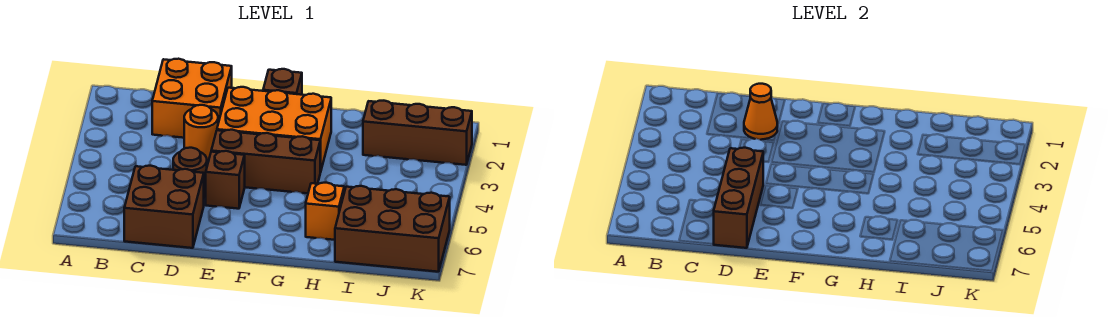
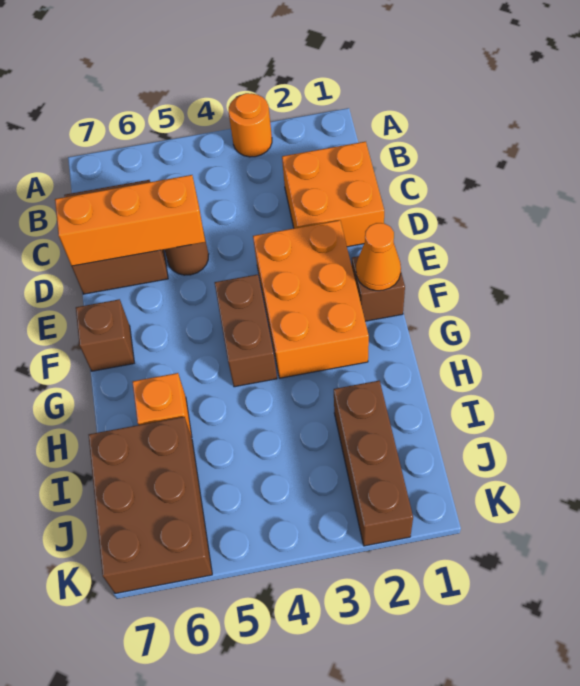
orange 1x1 cone [744,84,777,140] -> orange 1x1 cone moved to [356,223,401,291]
orange 1x1 round brick [184,105,218,160] -> orange 1x1 round brick moved to [229,93,272,157]
brown 1x3 brick [713,148,764,248] -> orange 1x3 brick [55,175,205,266]
brown 1x3 brick [211,130,320,193] -> brown 1x2 brick [215,274,277,387]
brown 1x1 brick [206,151,245,209] -> brown 1x1 brick moved to [76,299,134,371]

